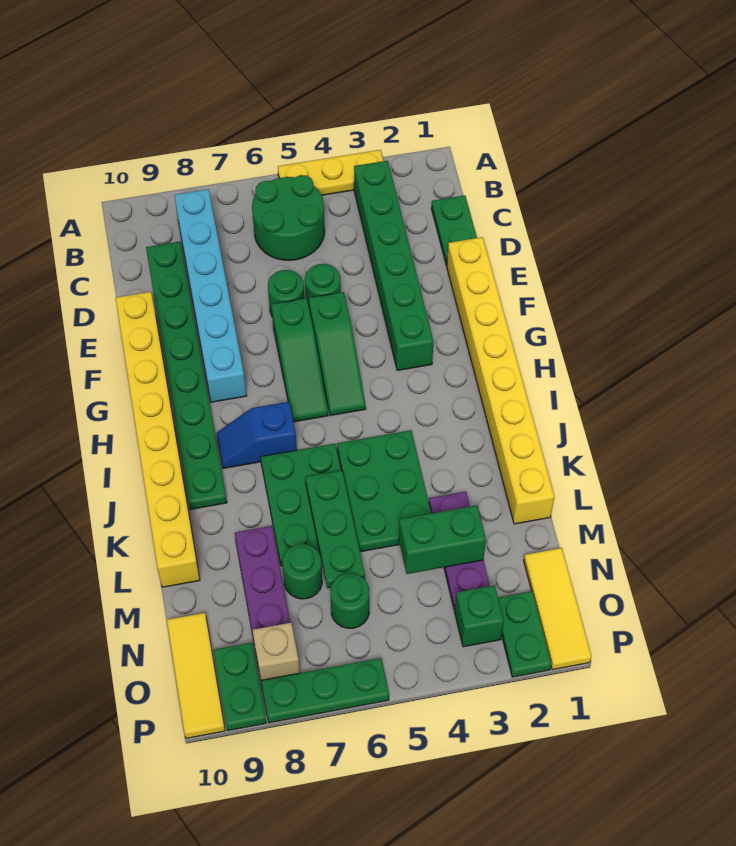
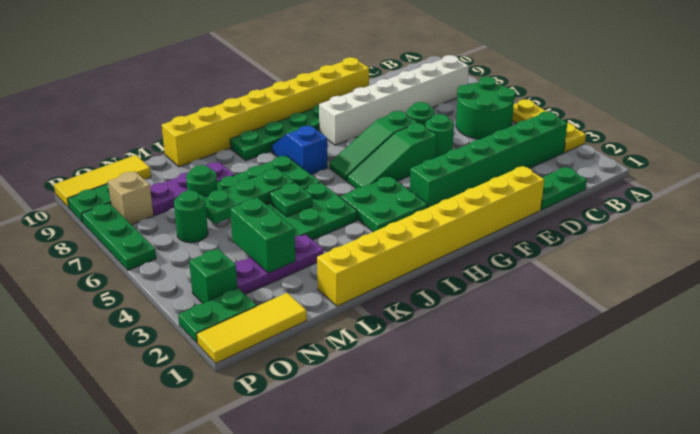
cyan 1x6 brick [174,189,247,402] -> white 1x6 brick [319,55,469,145]
none -> green 2x2 plate [341,176,428,232]
none -> green 1x1 plate [270,183,312,217]

